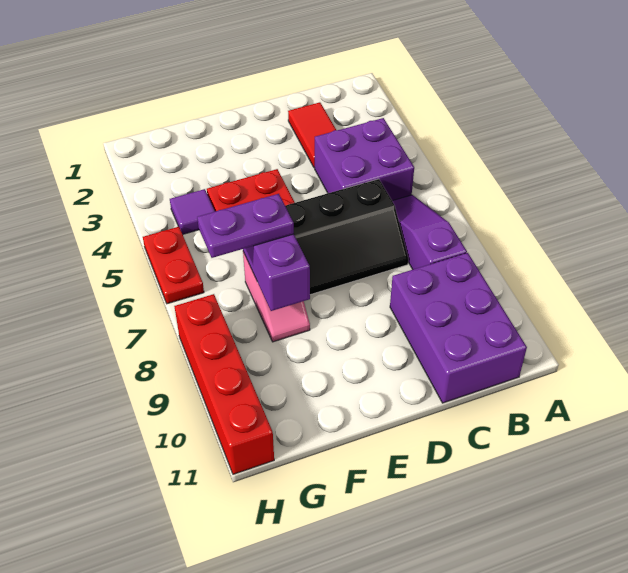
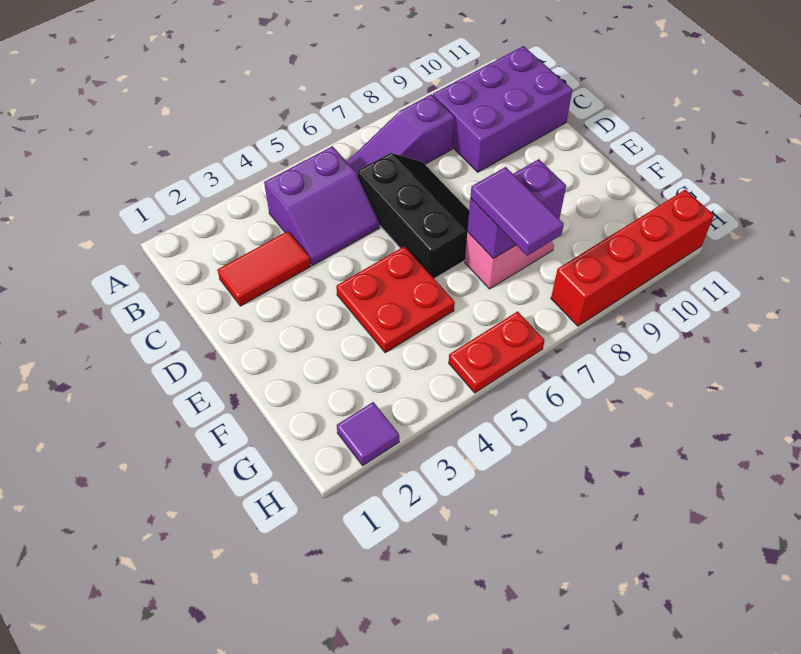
purple 2x2 brick [315,118,414,201] -> purple 2x2 slope [264,146,380,265]
purple 1x2 plate [197,194,294,258] -> purple 1x2 tile [470,167,564,256]
purple 1x1 tile [170,189,215,234] -> purple 1x1 tile moved to [337,402,399,465]

